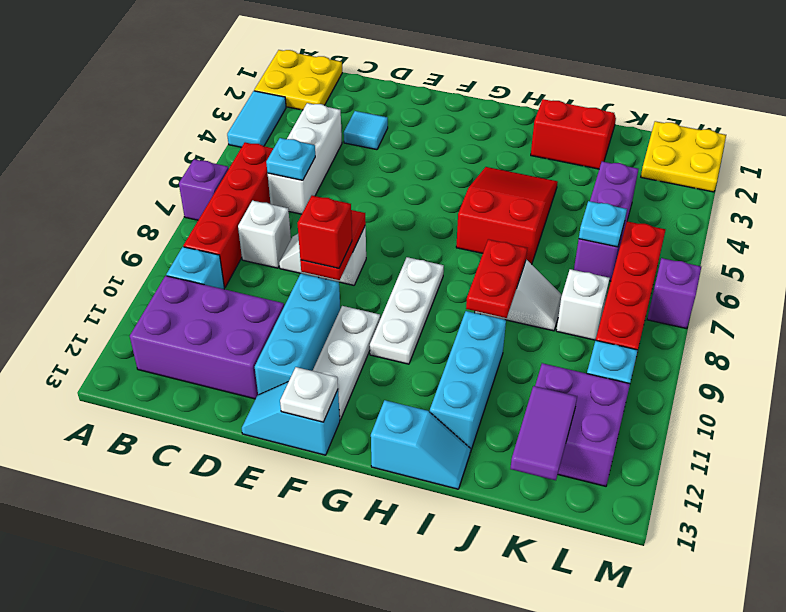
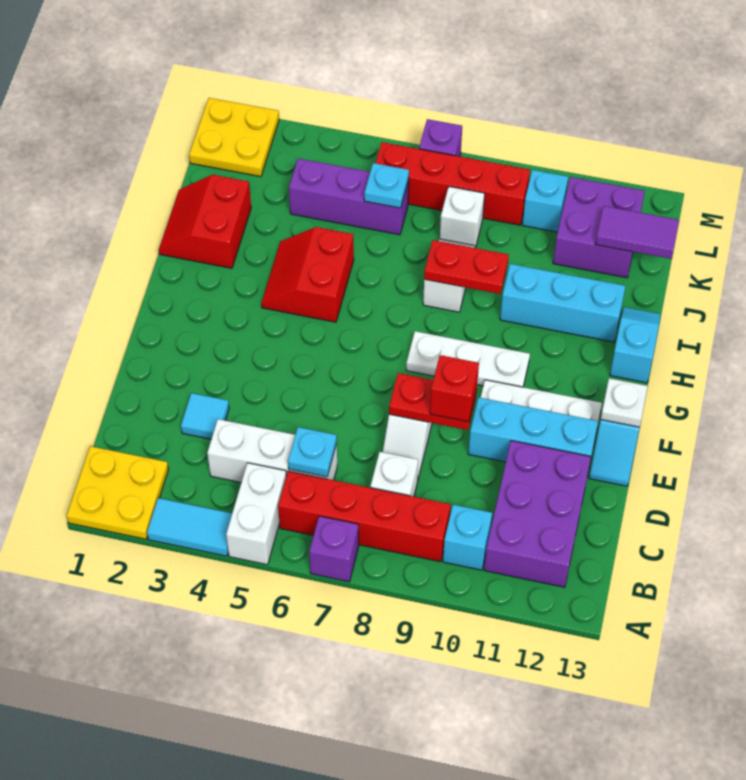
none -> white 1x2 brick [226,463,286,565]
red 2x3 slope [456,167,558,264] -> red 2x2 slope [261,227,354,322]

